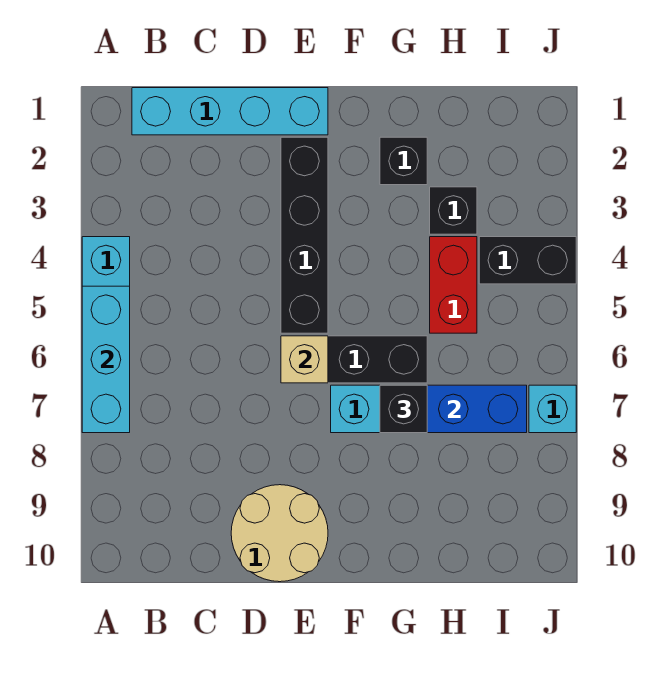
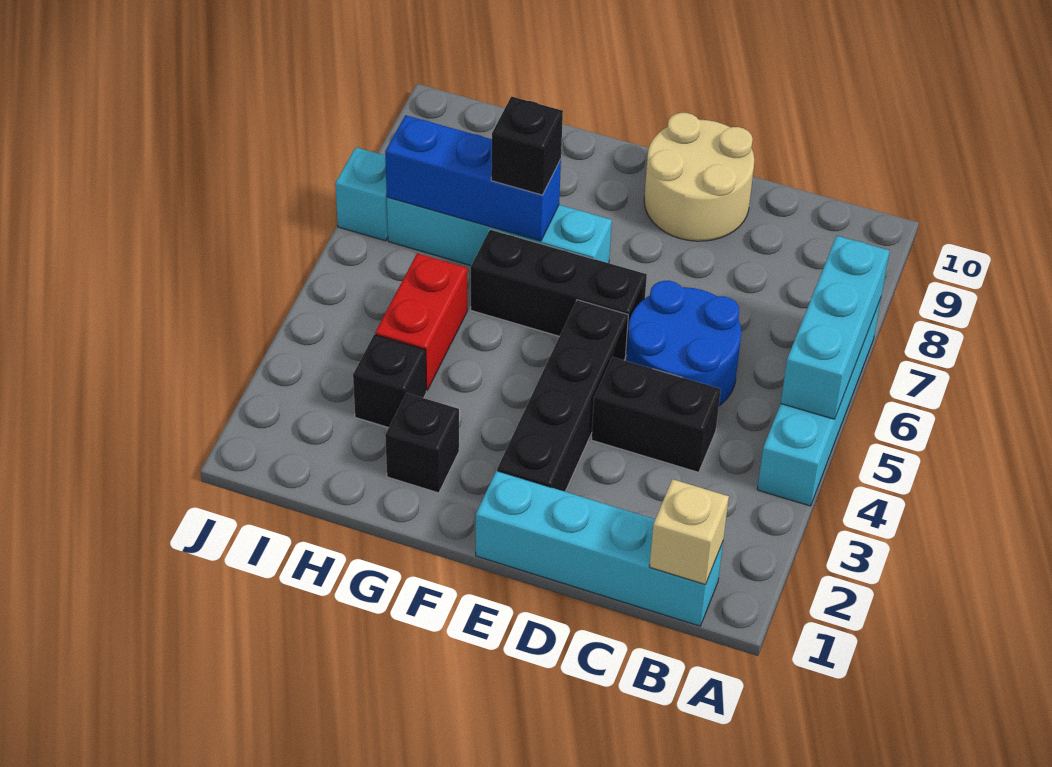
none -> blue 2x2 round brick [626,281,741,406]
tan 1x1 brick [281,336,328,383] -> tan 1x1 brick moved to [649,479,729,585]
black 1x2 brick [479,237,576,284] -> black 1x2 brick moved to [591,357,721,472]

